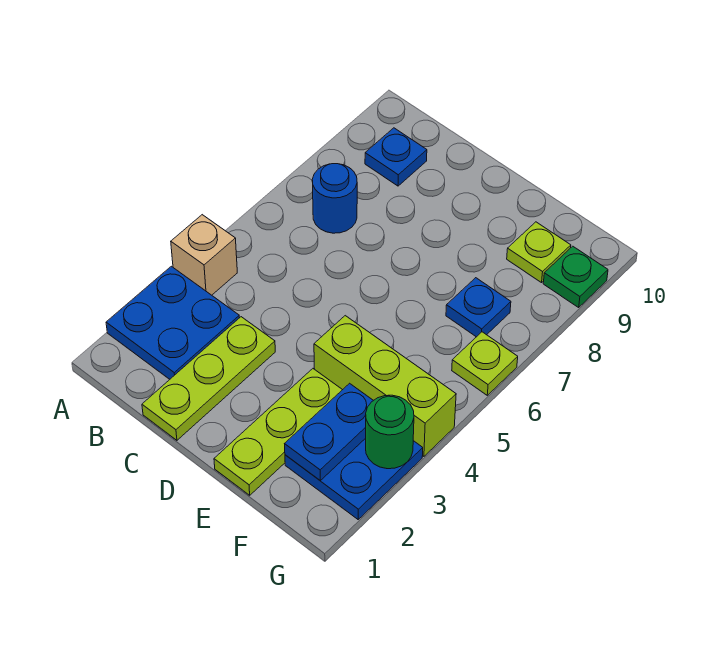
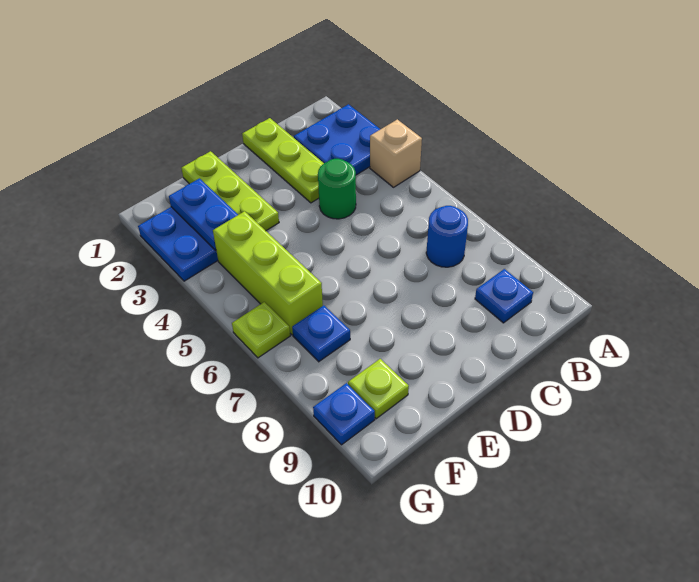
lime 1x3 brick [314,316,456,456] -> lime 1x3 brick turned to [213,211,323,335]
green 1x1 round brick [366,395,414,469] -> green 1x1 round brick moved to [318,159,356,219]
green 1x1 plate [543,246,608,307] -> blue 1x1 plate [313,383,375,445]

